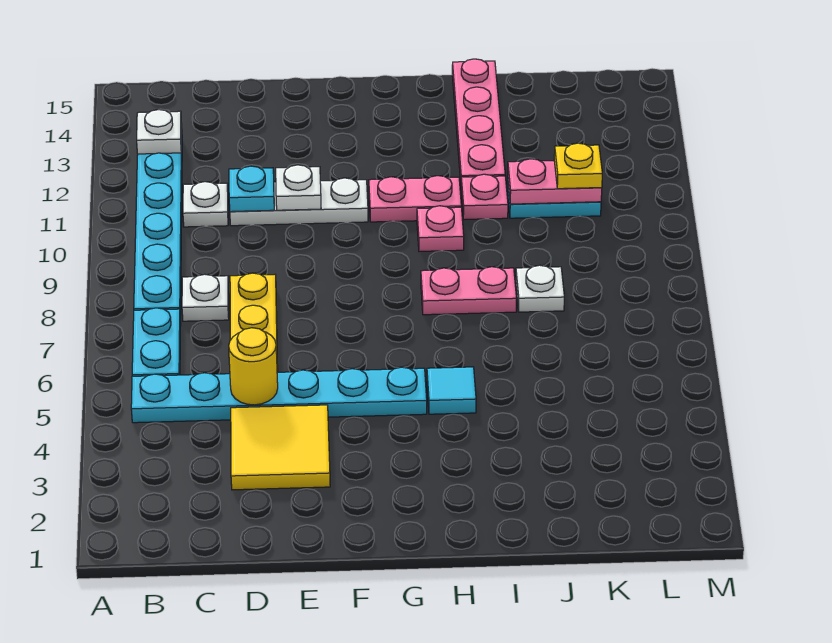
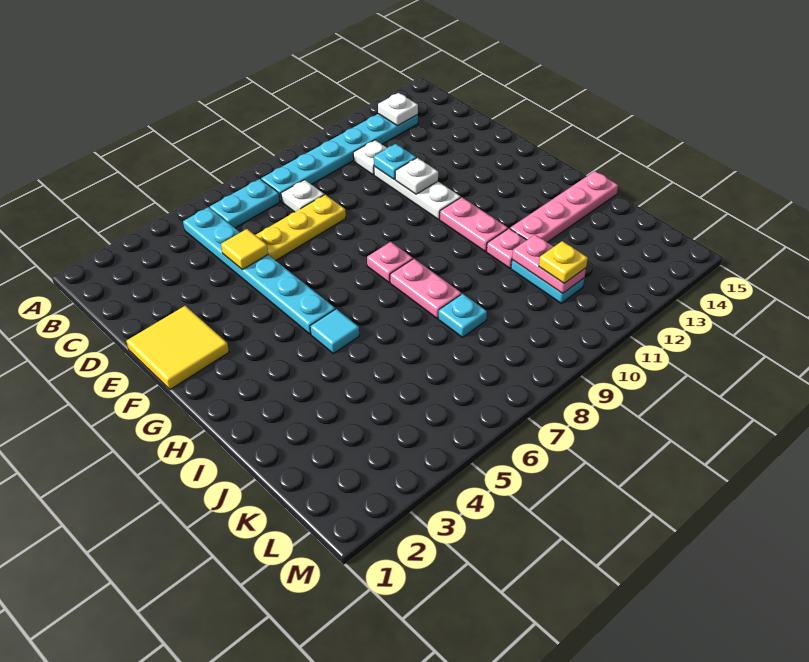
yellow 2x2 tile [231,405,330,490] -> yellow 2x2 tile moved to [126,306,229,390]
yellow 1x1 round brick [229,328,278,405] -> yellow 1x1 tile [221,229,268,270]
pink 1x1 plate [417,206,464,251] -> pink 1x1 plate moved to [367,242,413,282]
white 1x1 plate [516,265,564,312] -> cyan 1x1 plate [438,294,487,337]

